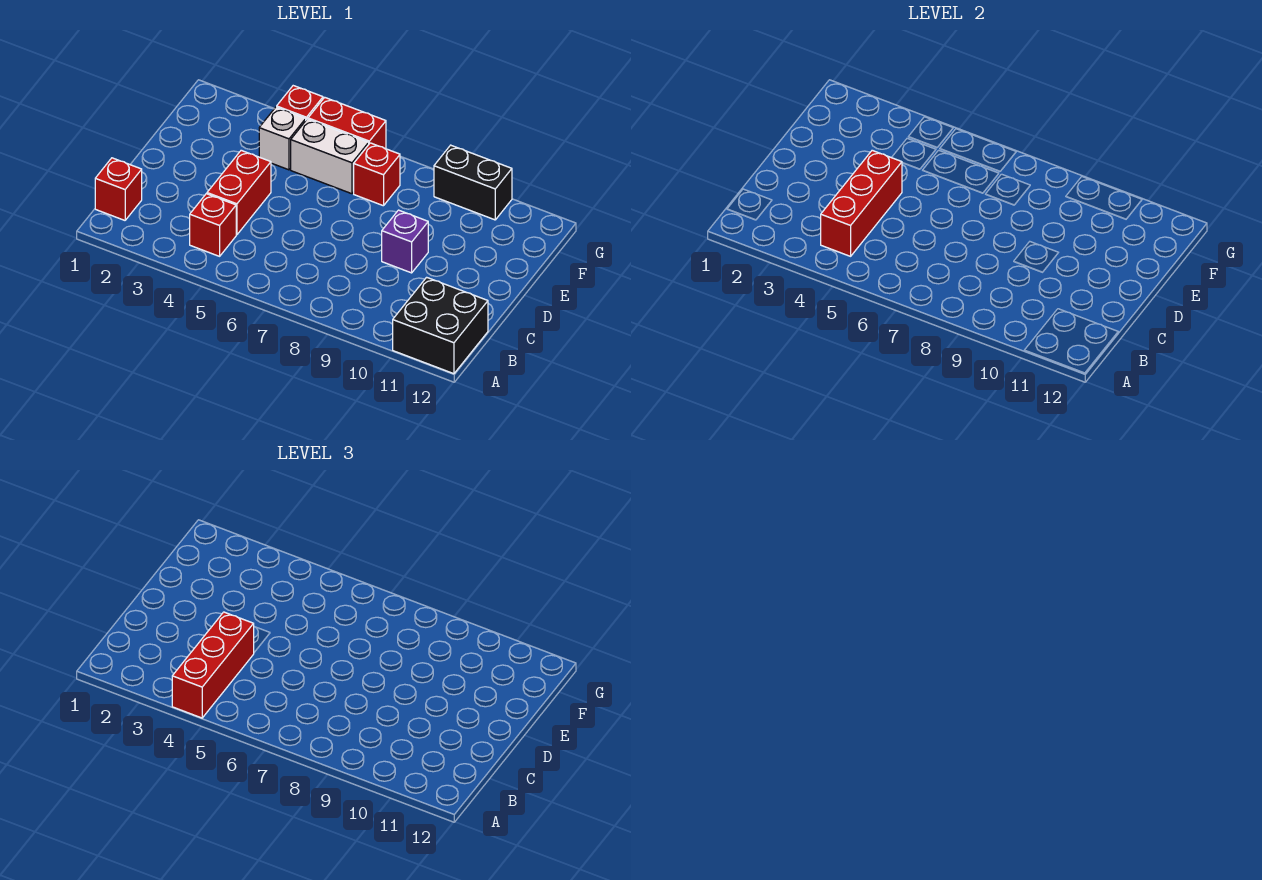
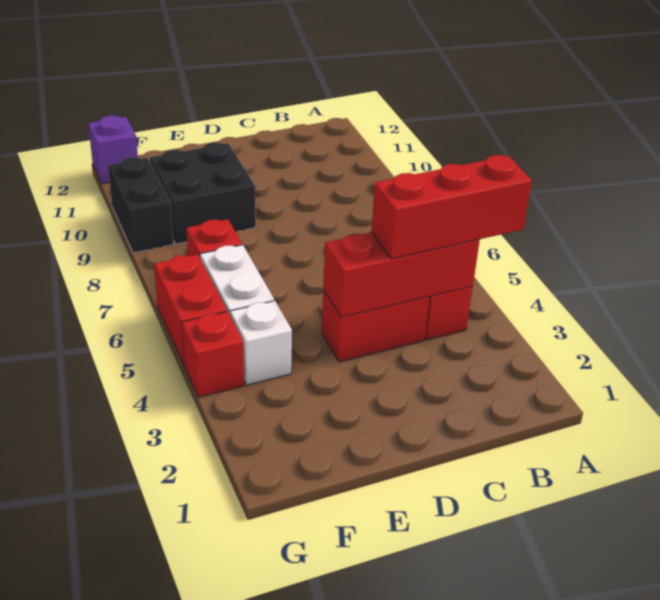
black 2x2 brick [393,277,488,374] -> black 2x2 brick moved to [150,142,256,244]
red 1x1 brick [95,158,142,220] -> none
purple 1x1 brick [382,210,428,273] -> purple 1x1 brick moved to [88,115,138,184]

